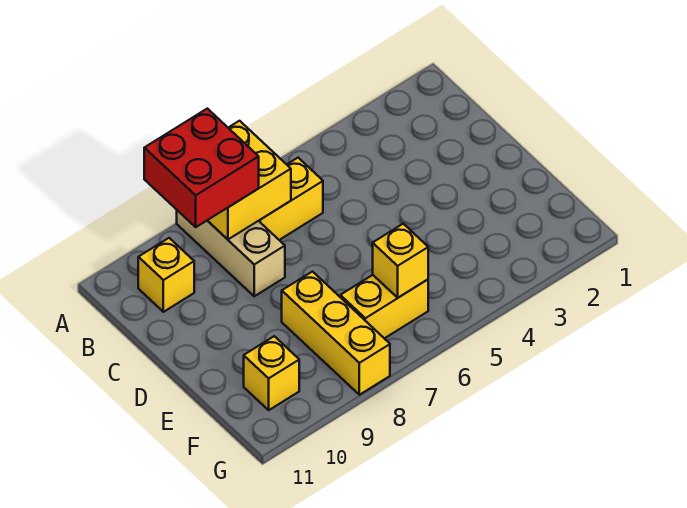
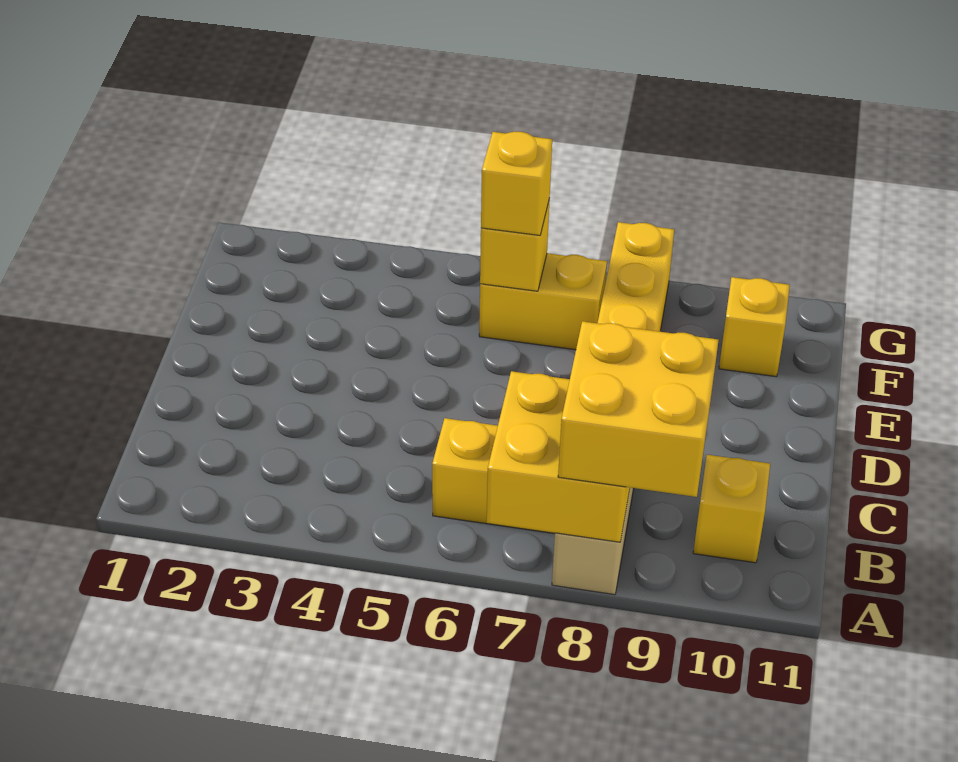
red 2x2 brick [144,109,259,227] -> yellow 2x2 brick [558,321,719,497]
none -> yellow 1x1 brick [481,132,552,235]

